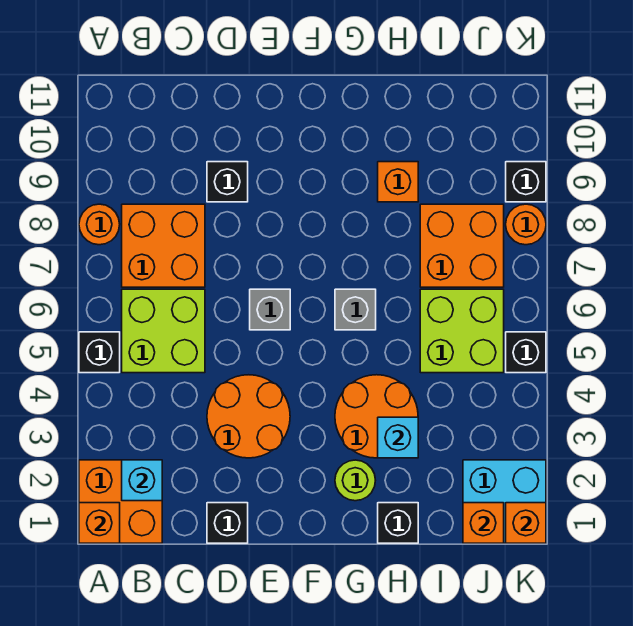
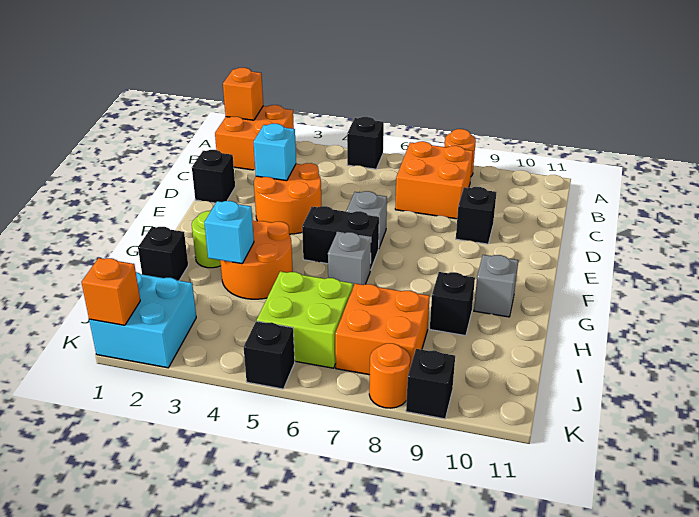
cyan 1x1 brick [122,460,162,501] -> cyan 1x1 brick moved to [254,124,296,181]
lime 2x2 brick [122,289,205,373] -> none
none -> black 1x2 brick [302,206,379,270]
none -> grey 1x1 brick [474,255,518,317]
orange 1x1 brick [378,162,418,202] -> black 1x1 brick [430,272,475,336]
orange 1x1 brick [463,503,504,543] -> none

